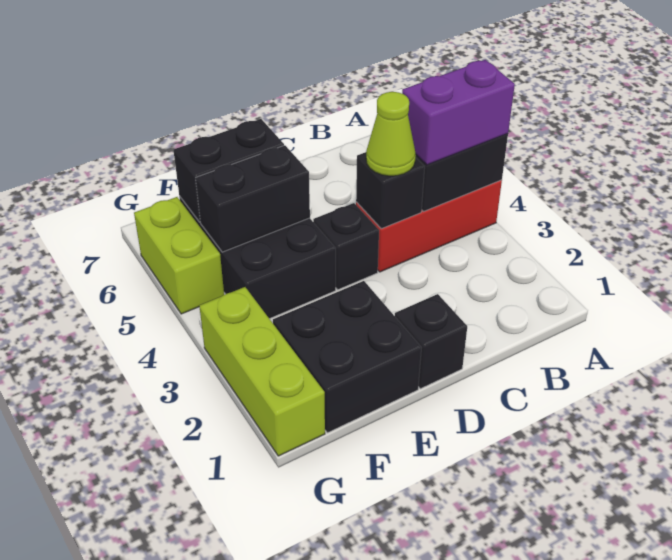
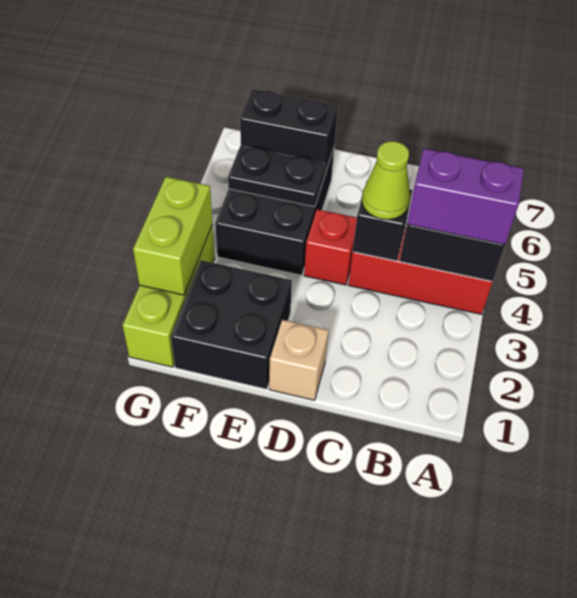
black 1x1 brick [395,294,467,389] -> tan 1x1 brick [269,320,329,400]
black 1x1 brick [313,203,379,290] -> red 1x1 brick [304,209,357,285]
black 1x2 brick [196,145,310,252] -> black 1x2 plate [228,146,326,207]
lime 1x2 brick [134,197,224,314] -> lime 1x2 brick moved to [133,177,212,295]

